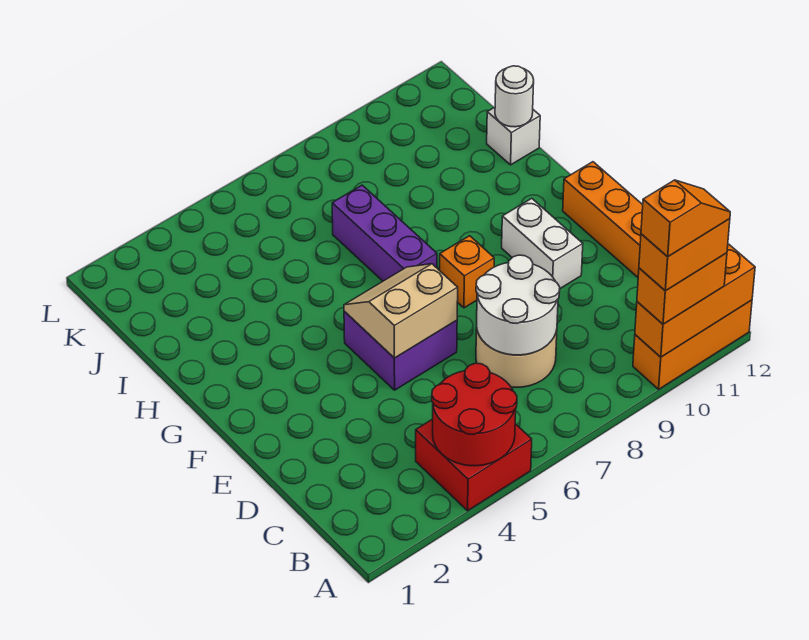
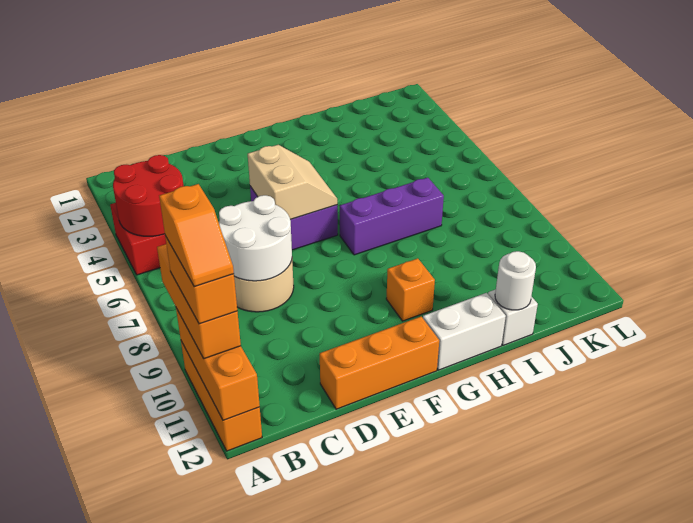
orange 1x2 brick [637,253,727,324] -> orange 1x3 brick [157,244,241,359]
white 1x2 brick [502,198,583,289] -> white 1x2 brick moved to [423,293,506,370]
orange 1x1 brick [440,236,494,308] -> orange 1x1 brick moved to [386,258,435,321]

